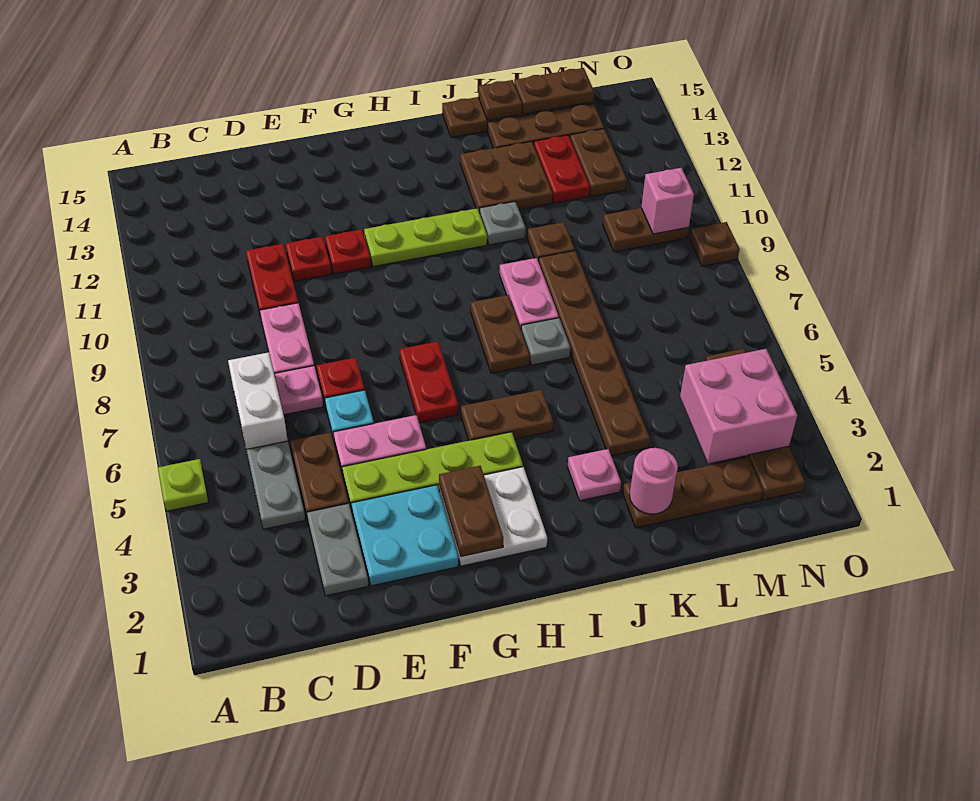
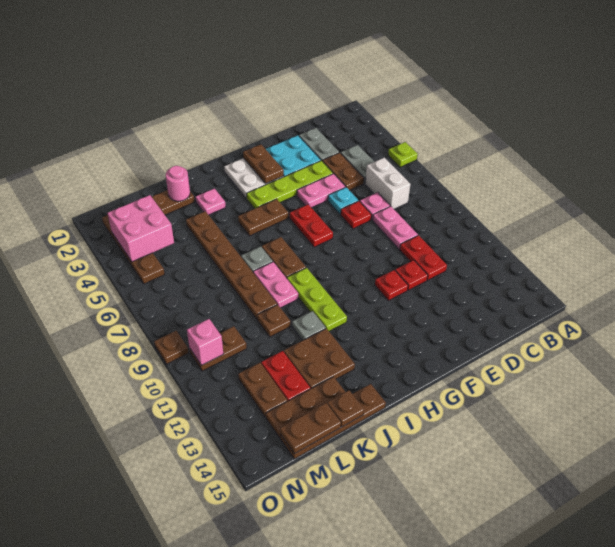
lime 1x3 plate [364,208,487,267] -> lime 1x3 plate turned to [287,268,347,331]

